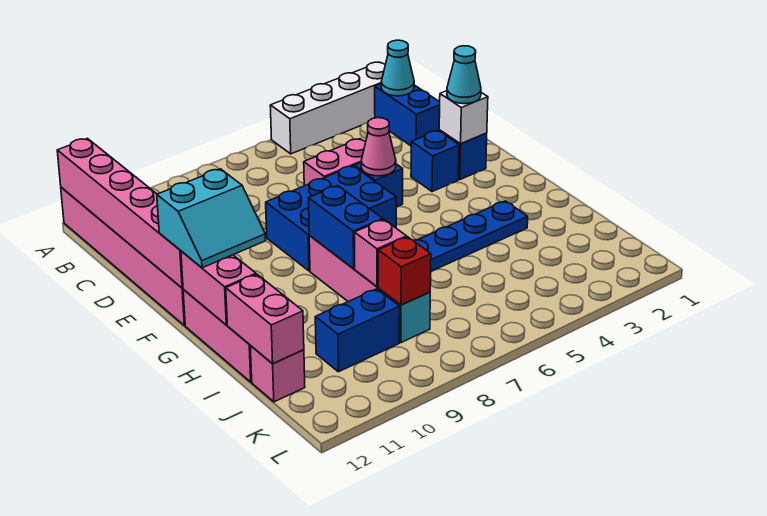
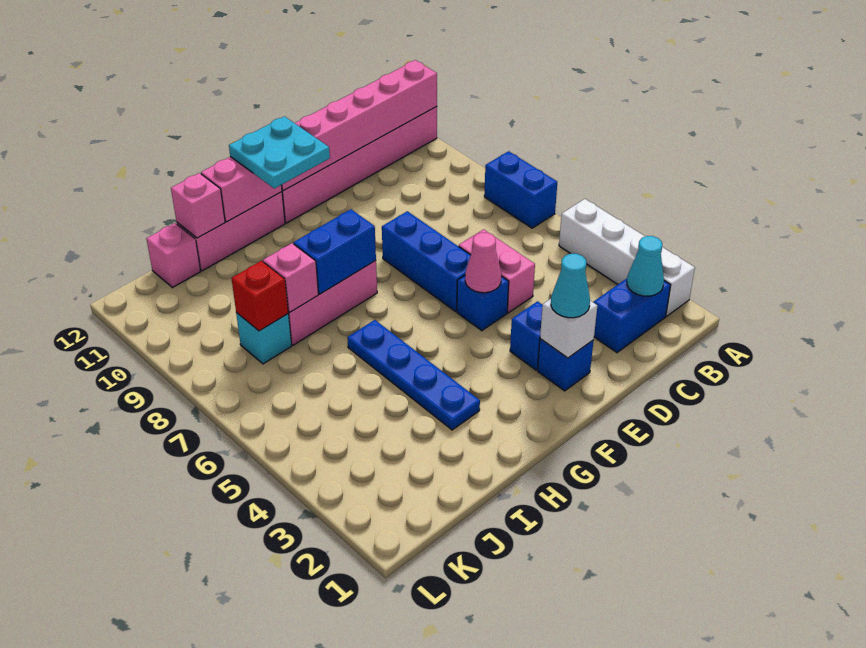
blue 2x3 brick [266,166,396,271] -> blue 1x3 brick [382,211,471,311]
cyan 2x2 slope [157,169,266,268] -> cyan 2x2 plate [229,116,330,188]
pink 1x2 brick [226,274,304,364] -> pink 1x1 brick [171,173,225,238]
blue 1x2 brick [315,289,400,372] -> blue 1x2 brick moved to [484,151,557,228]

